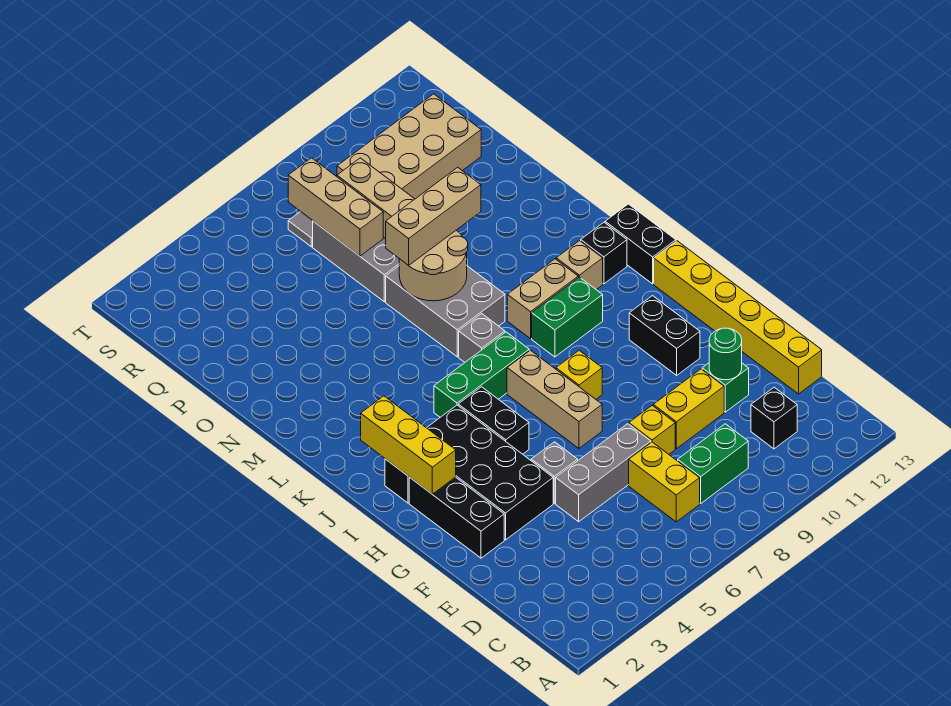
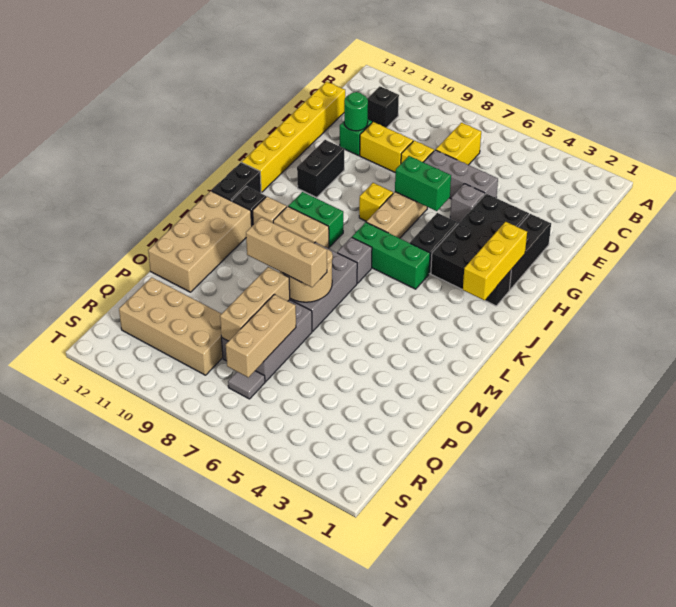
green 1x2 brick [678,424,748,503] -> green 1x2 brick moved to [395,156,451,211]
none -> tan 2x4 brick [148,191,252,292]

